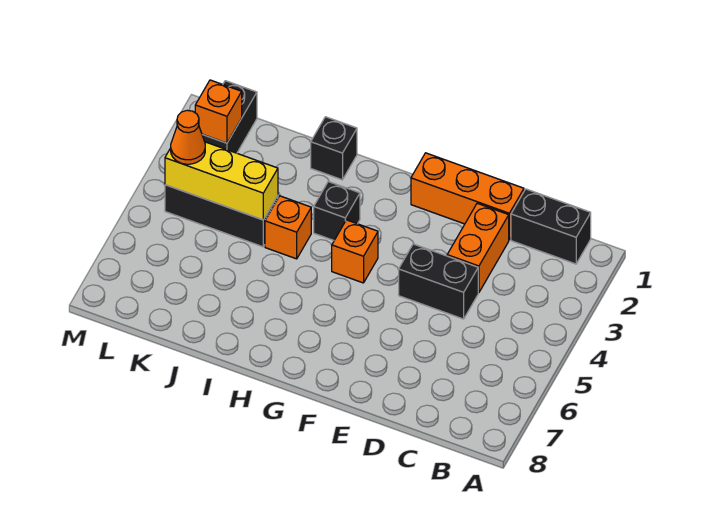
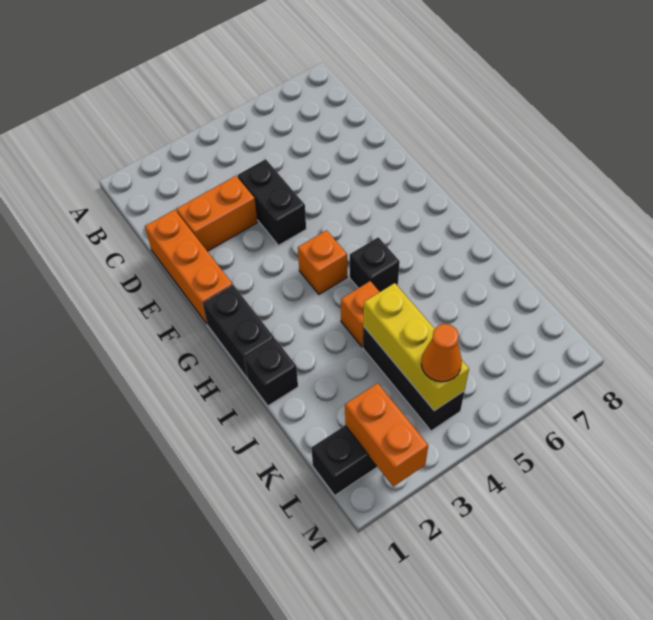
black 1x2 brick [511,189,591,264] -> black 1x2 brick moved to [203,285,275,377]
black 1x1 brick [314,182,360,240] -> black 1x1 brick moved to [350,237,400,292]
orange 1x1 brick [195,80,242,143] -> orange 1x2 brick [345,383,428,486]

